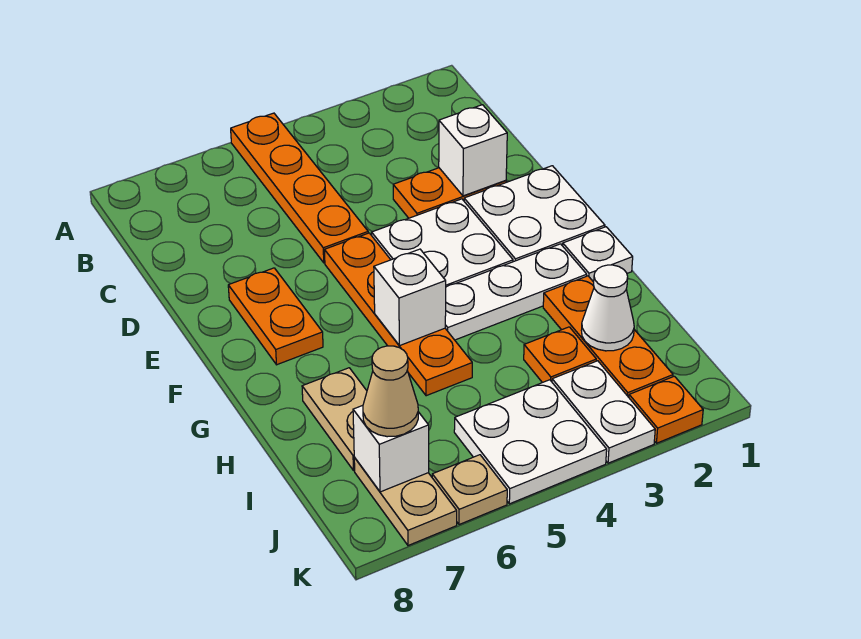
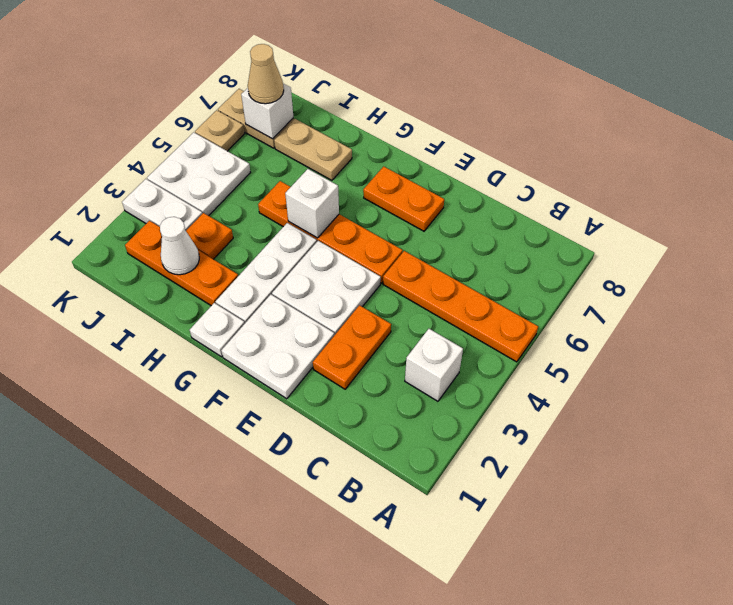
white 1x1 brick [439,105,507,196] -> white 1x1 brick moved to [405,329,463,401]
orange 1x1 plate [629,376,703,443] -> none

